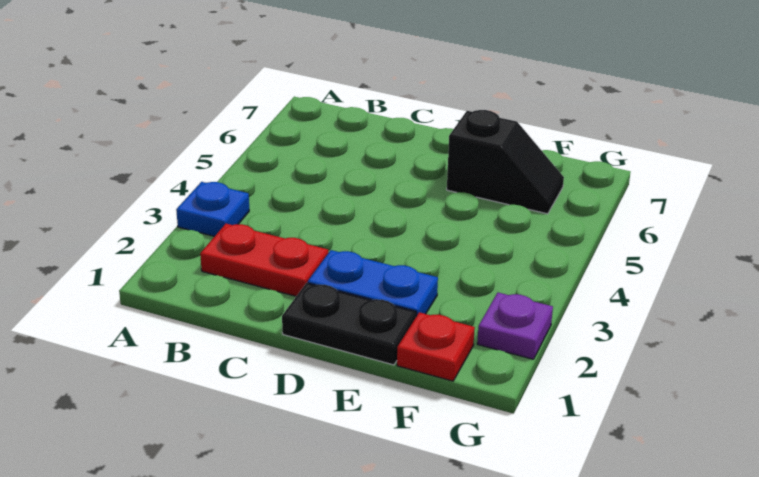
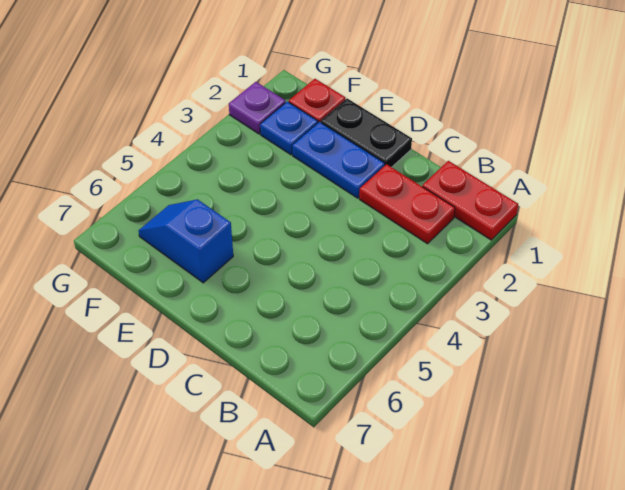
none -> red 1x2 plate [422,161,518,240]
blue 1x1 plate [176,182,249,236] -> blue 1x1 plate moved to [260,102,318,155]
black 1x2 slope [447,110,564,214] -> blue 1x2 slope [138,199,233,283]

